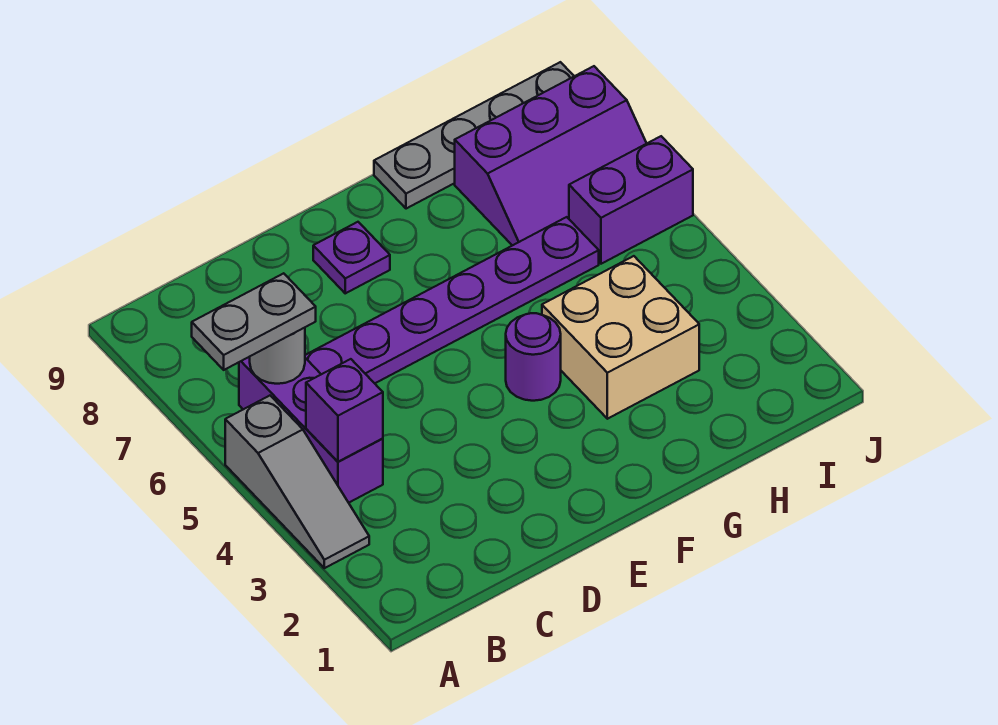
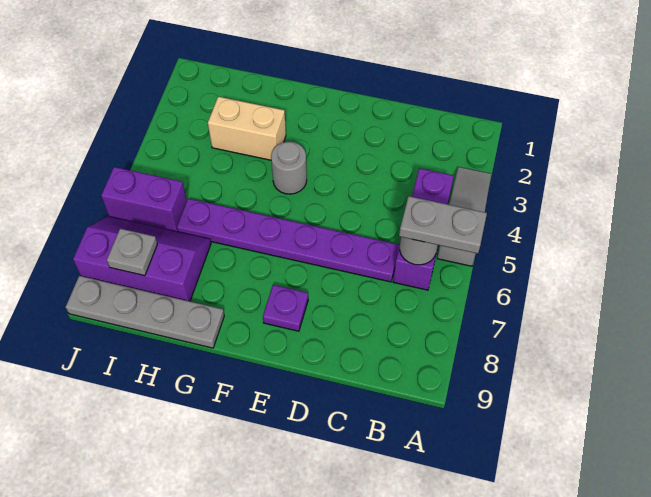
purple 1x1 brick [306,359,383,462] -> none
purple 1x1 round brick [506,313,561,401] -> grey 1x1 round brick [271,142,307,194]
tan 2x2 brick [542,256,699,419] -> tan 1x2 brick [208,97,286,160]
none -> grey 1x1 plate [107,229,157,276]

